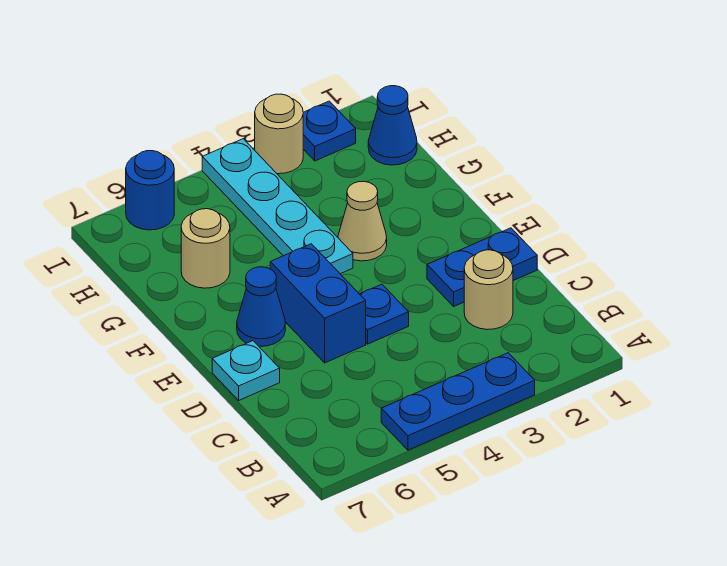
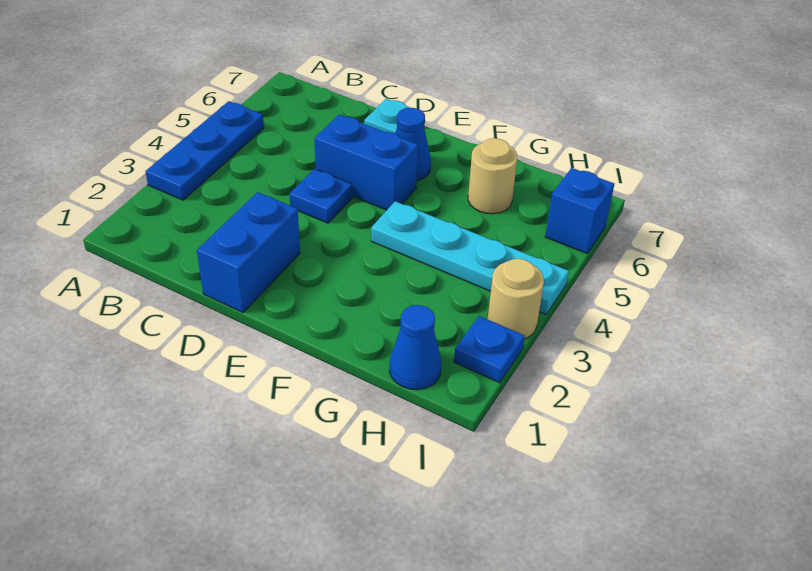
tan 1x1 round brick [464,250,513,330] -> none
blue 1x2 plate [427,228,537,306] -> blue 1x2 brick [197,192,300,312]
tan 1x1 cone [338,182,387,261] -> none
blue 1x1 round brick [126,151,174,230] -> blue 1x1 brick [545,168,614,253]

